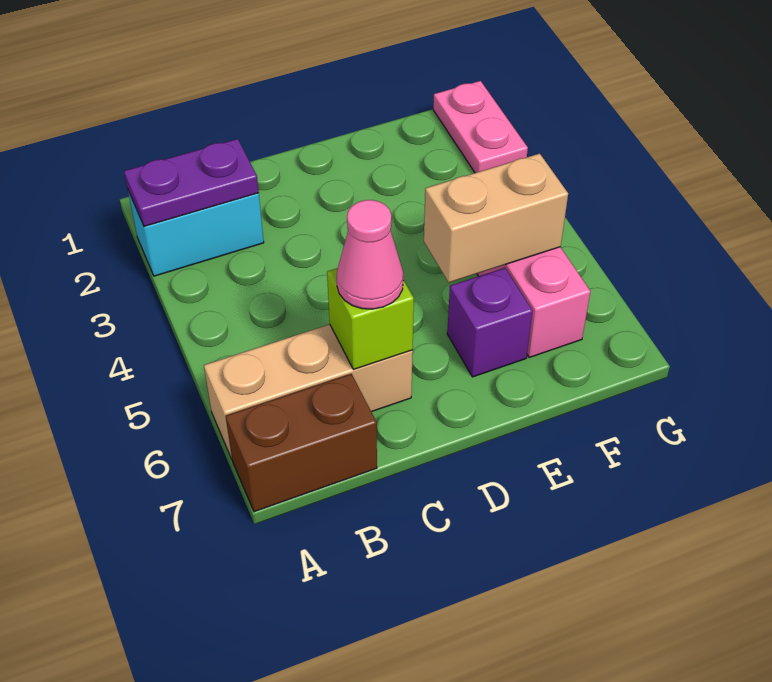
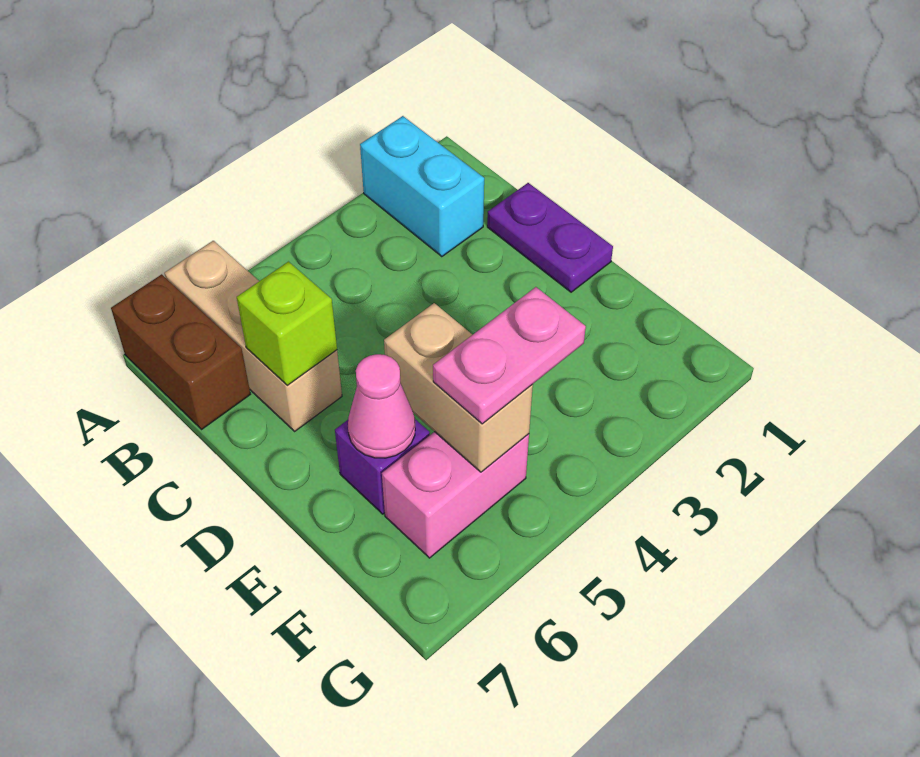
purple 1x2 plate [124,139,259,227] -> purple 1x2 plate moved to [487,183,613,292]
pink 1x1 cone [337,200,403,309] -> pink 1x1 cone moved to [348,354,415,458]
pink 1x2 plate [433,81,528,173] -> pink 1x2 plate moved to [433,287,586,424]

